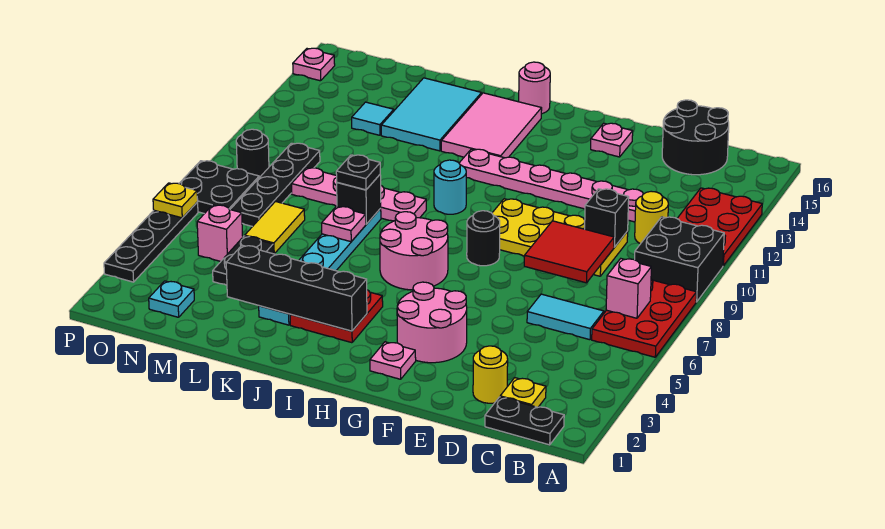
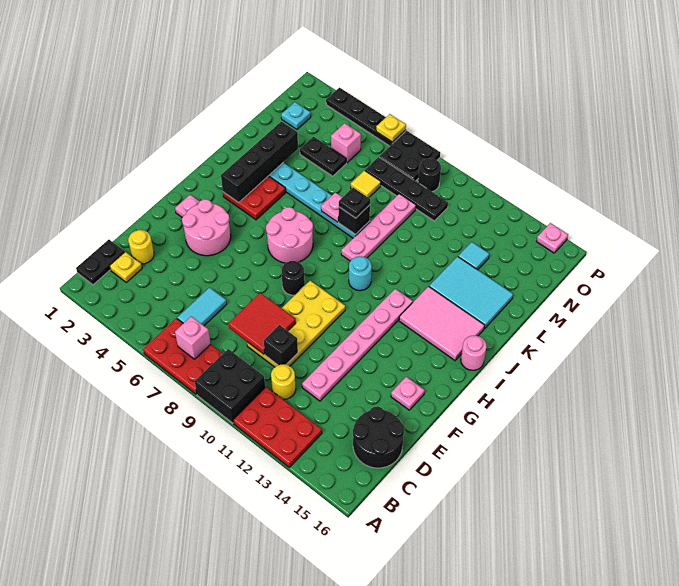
yellow 1x2 tile [245,202,305,254] -> yellow 1x1 tile [351,171,381,198]

